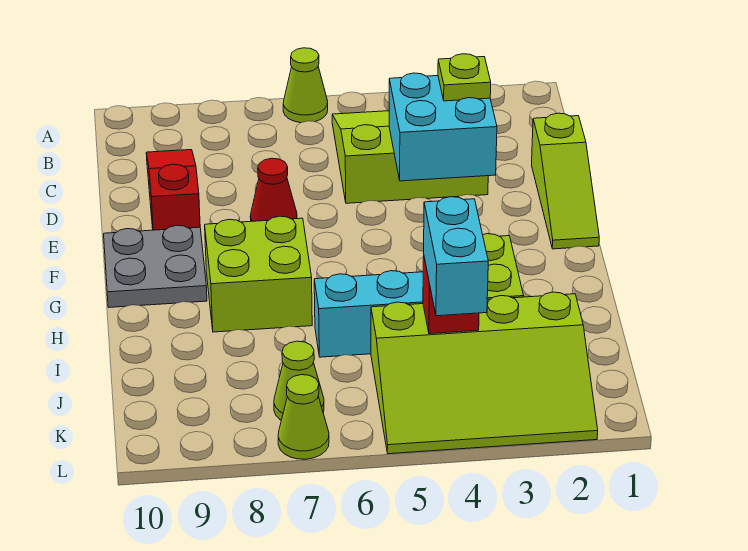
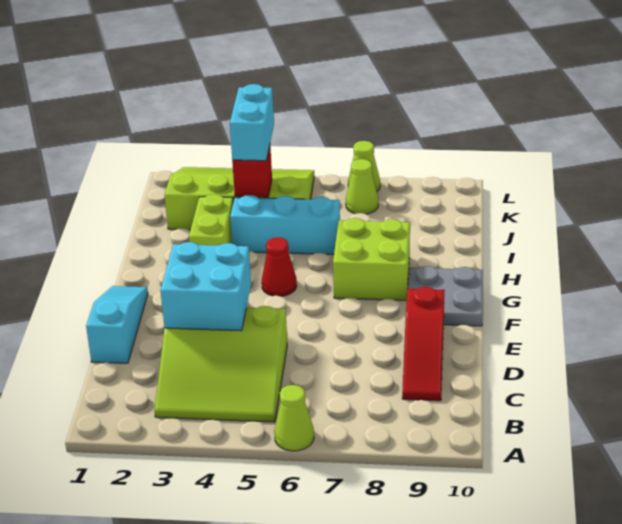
lime 1x3 slope [532,113,599,249] -> cyan 1x3 slope [86,286,148,363]
lime 1x1 plate [438,54,491,101] -> none
red 1x1 cone [250,158,297,221] -> red 1x1 cone moved to [262,237,297,296]

